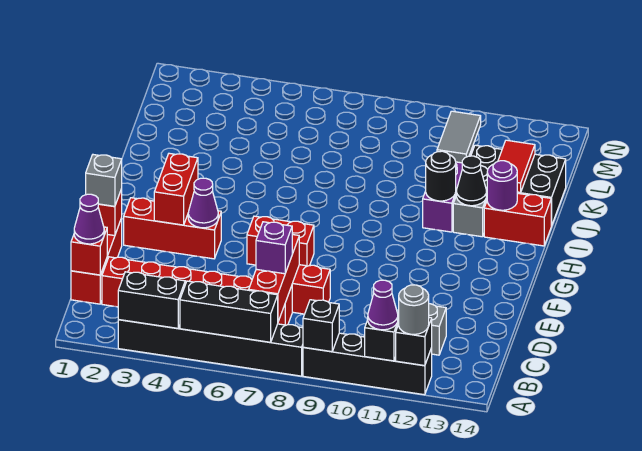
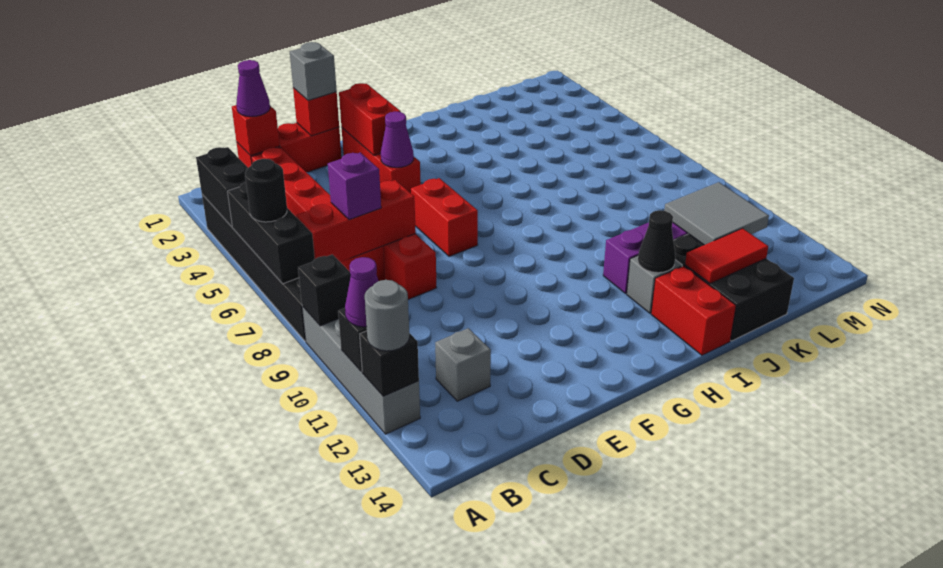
black 1x4 brick [303,333,432,395] -> grey 1x4 brick [302,306,420,434]
red 1x2 brick [154,153,198,225] -> red 1x2 brick turned to [339,83,401,156]
black 1x1 round brick [426,151,456,201] -> black 1x1 round brick moved to [245,159,287,222]
purple 1x1 round brick [487,161,517,210] -> none
grey 1x2 tile [437,111,481,163] -> grey 2x2 tile [664,182,769,245]

